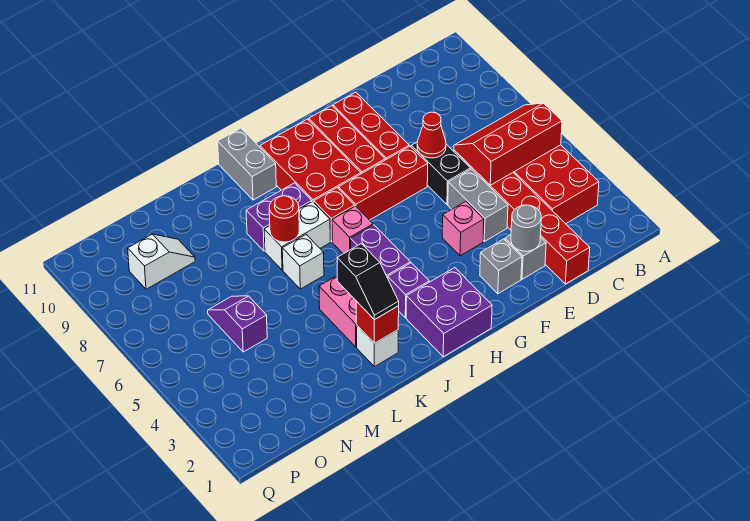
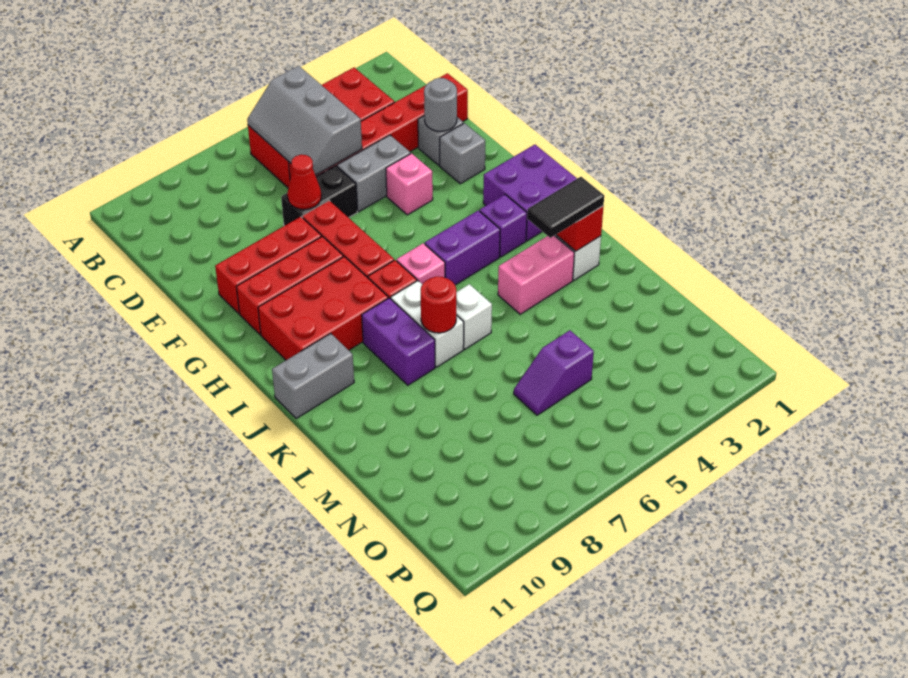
red 2x3 slope [454,103,562,185] -> grey 2x3 slope [247,66,362,175]
black 1x2 slope [337,244,399,320] -> black 1x2 tile [527,177,604,238]
white 1x2 slope [128,234,195,289] -> none

